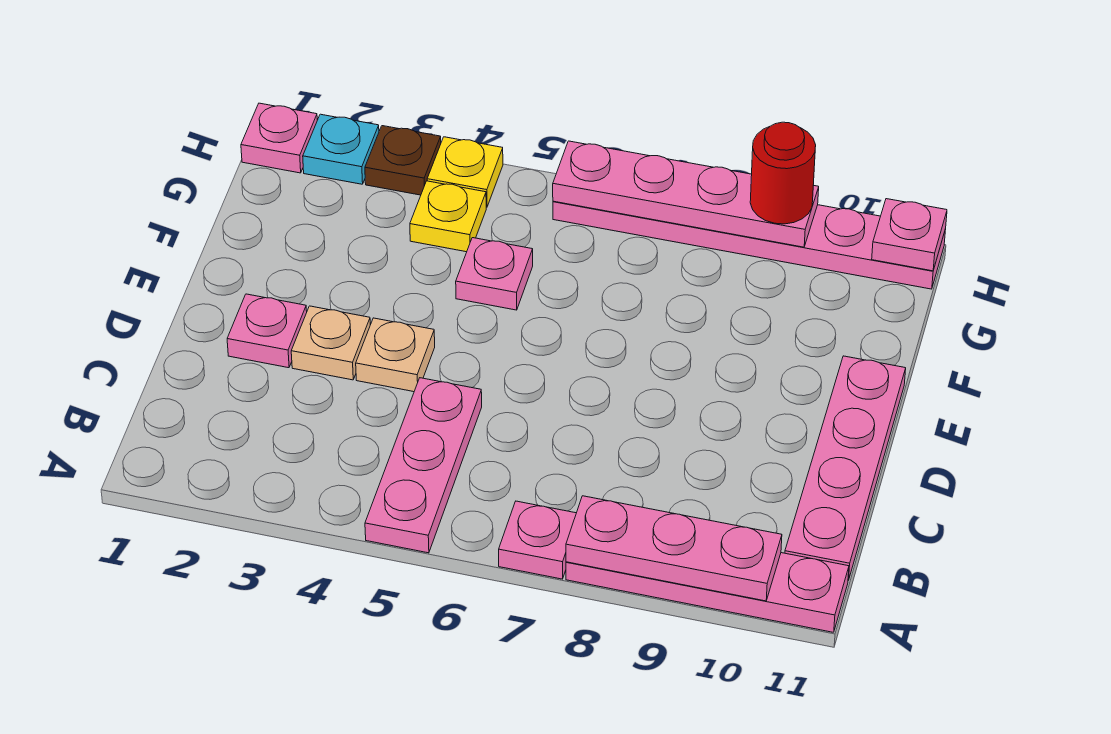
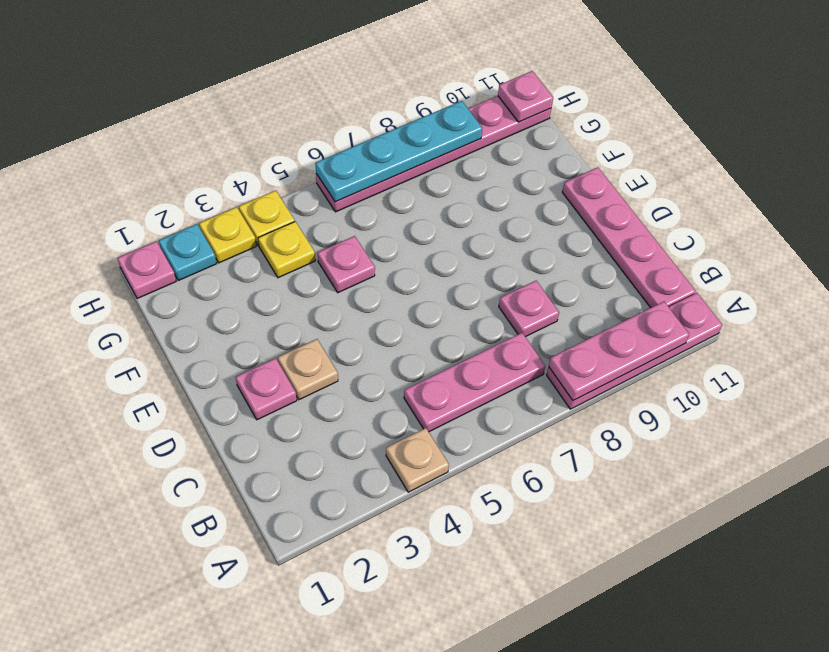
pink 1x3 plate [365,378,482,553] -> pink 1x3 plate turned to [404,333,545,432]
pink 1x1 plate [499,501,576,579] -> pink 1x1 plate moved to [499,281,559,337]
tan 1x1 plate [356,318,435,392] -> tan 1x1 plate moved to [386,428,449,492]
brown 1x1 plate [365,126,441,195] -> yellow 1x1 plate [199,207,256,263]
pink 1x4 plate [553,141,819,247] -> cyan 1x4 plate [316,101,482,202]
red 1x1 round brick [750,122,816,224] -> none

